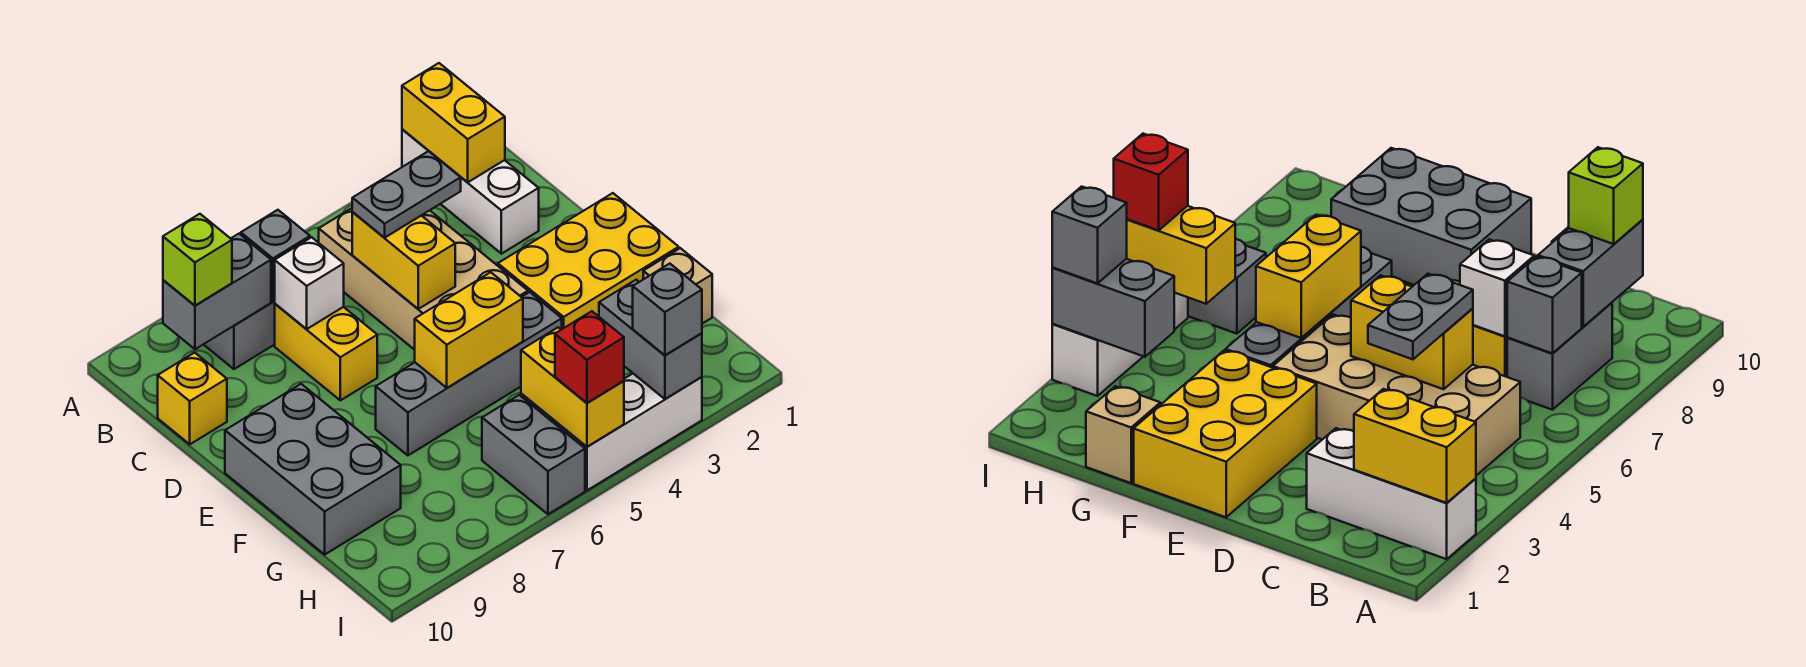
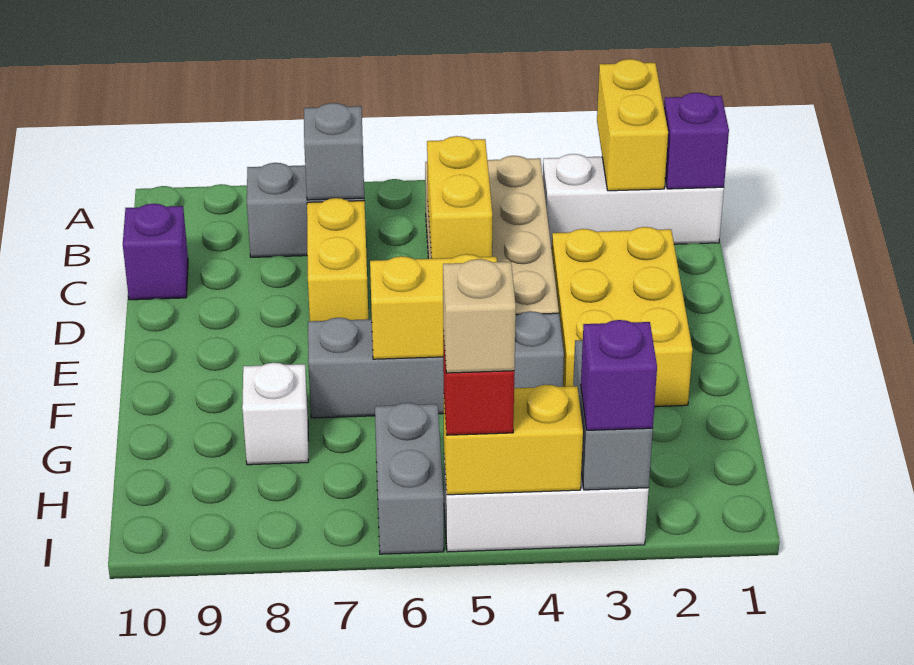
white 1x3 brick [402,129,539,254] -> white 1x3 brick turned to [543,154,724,248]
none -> purple 1x1 brick [664,93,729,189]
grey 1x2 brick [163,234,271,349] -> none
lime 1x1 brick [163,214,232,305] -> none
grey 1x2 plate [352,151,461,238] -> none
white 1x1 brick [275,237,344,329] -> white 1x1 brick moved to [242,363,308,465]
yellow 1x1 brick [158,353,227,444] -> purple 1x1 brick [123,204,188,300]
yellow 2x3 brick [498,193,679,329] -> yellow 2x3 brick turned to [552,227,693,407]
grey 2x3 brick [225,384,401,554] -> none
tan 1x1 brick [643,248,712,324] -> tan 1x1 brick moved to [443,259,516,373]
yellow 1x2 brick [521,327,624,447] -> yellow 1x2 brick turned to [444,385,583,495]
grey 1x1 brick [633,264,702,355] -> purple 1x1 brick [581,320,657,430]

